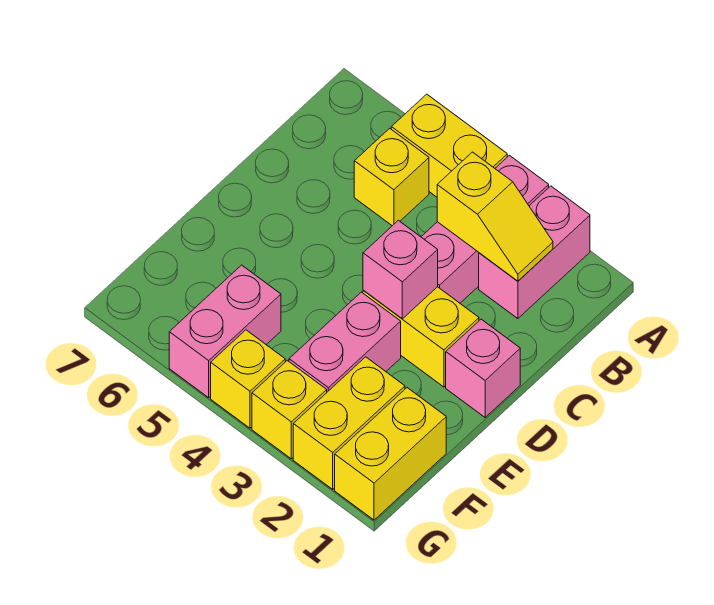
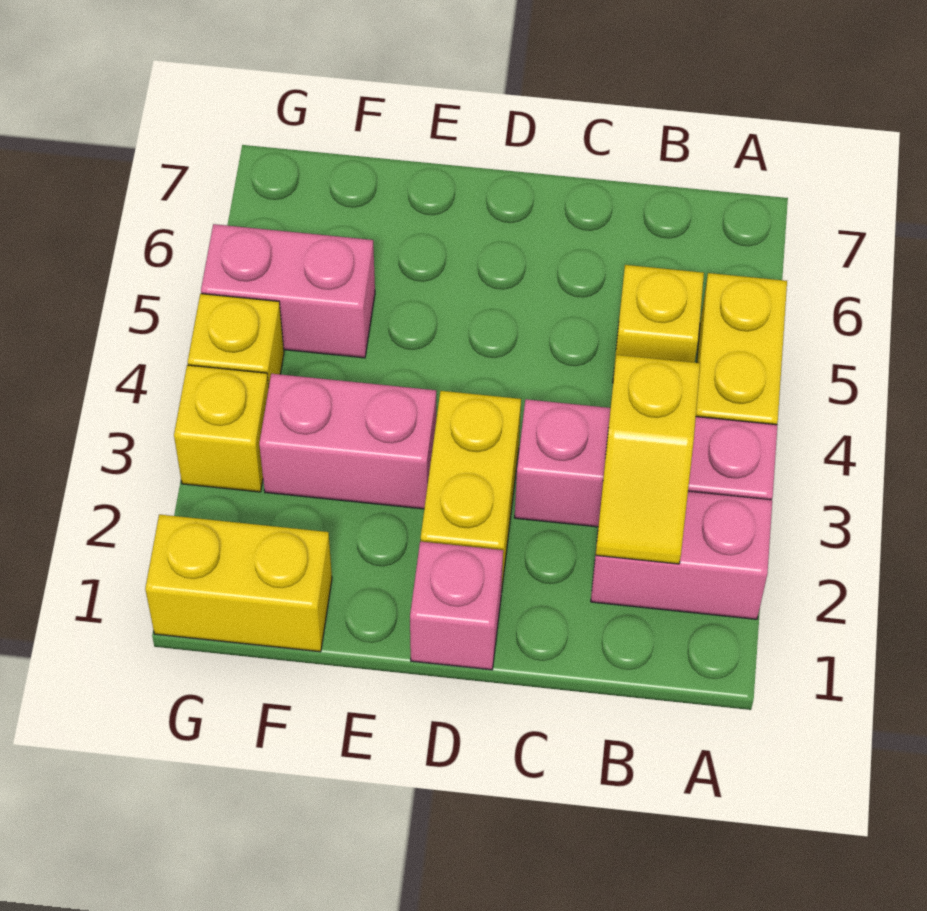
pink 1x1 brick [363,220,438,319] -> none
yellow 1x2 brick [293,357,405,489] -> none

